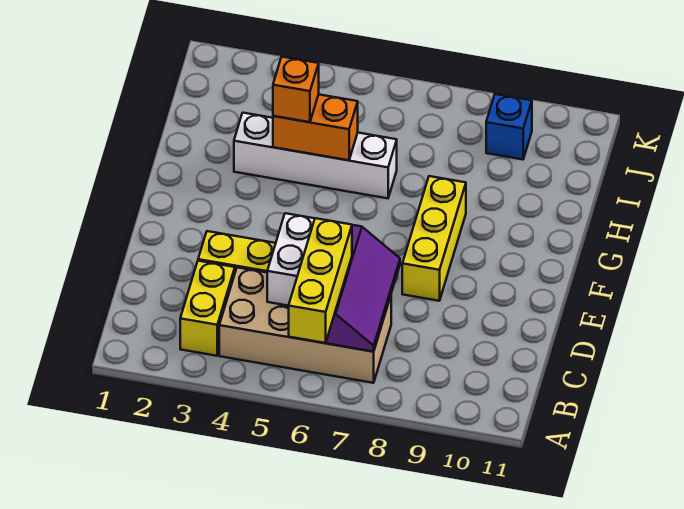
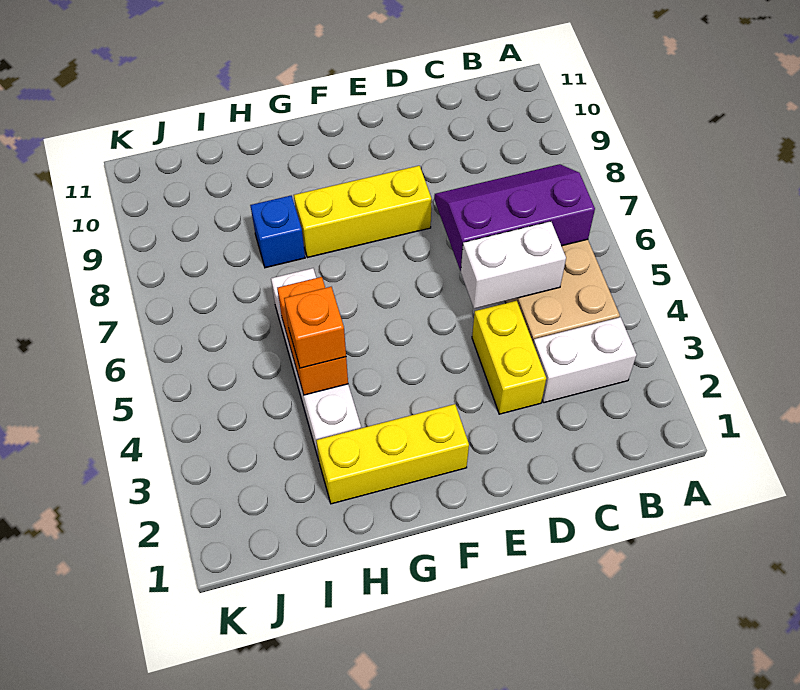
yellow 1x3 brick [289,218,352,343] -> yellow 1x3 brick moved to [316,404,469,504]
yellow 1x2 brick [180,261,235,356] -> white 1x2 brick [533,317,637,403]
blue 1x1 brick [486,94,532,160] -> blue 1x1 brick moved to [250,196,305,268]

